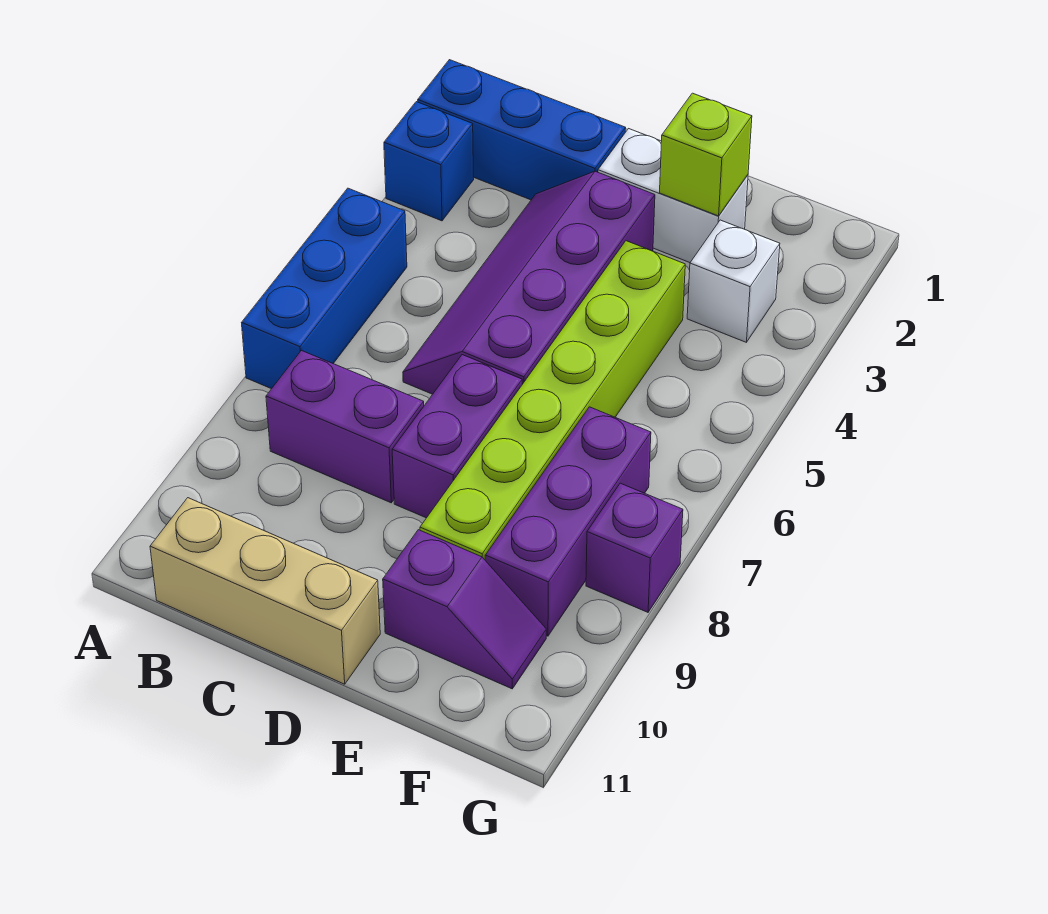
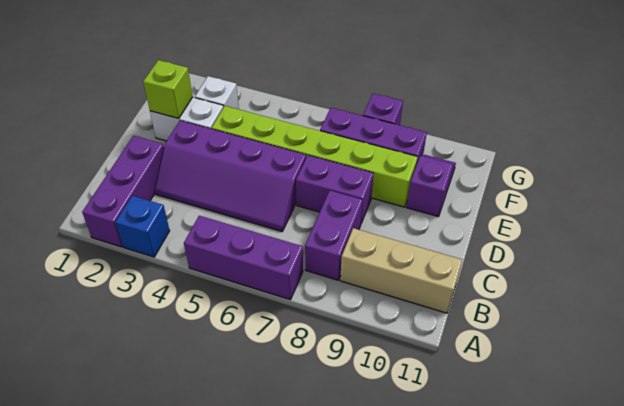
blue 1x3 brick [418,60,626,200] -> purple 1x3 brick [82,136,164,247]
blue 1x3 brick [242,188,407,389] -> purple 1x3 brick [184,216,303,300]
tan 1x3 brick [150,498,380,684] -> tan 1x3 brick turned to [340,228,462,313]
white 1x2 brick [598,129,748,263] -> white 1x2 brick turned to [150,97,223,141]

